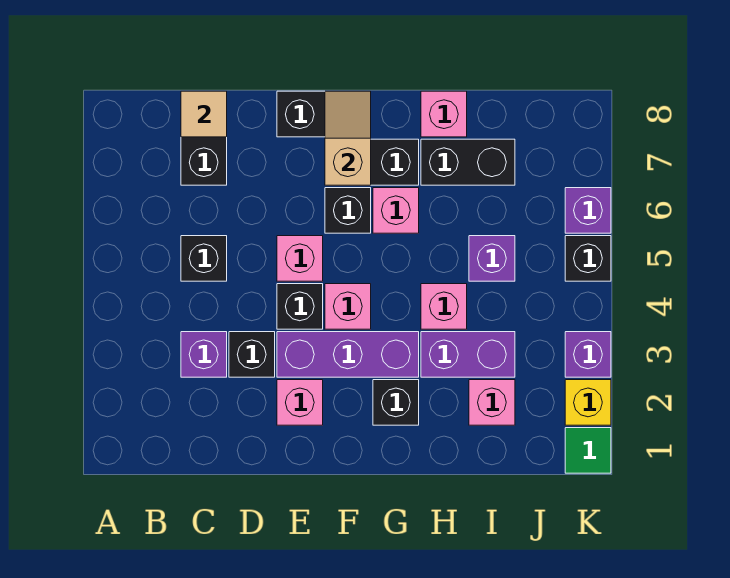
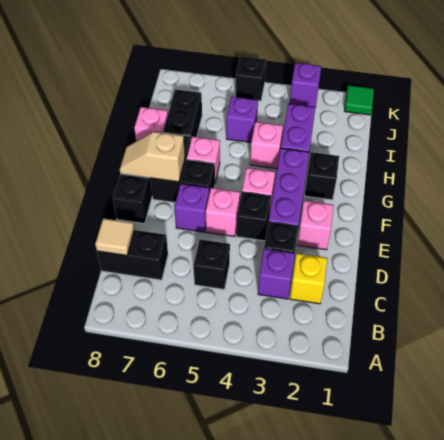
pink 1x1 brick [469,380,515,425] -> none
yellow 1x1 brick [565,380,611,425] -> yellow 1x1 brick moved to [290,253,327,304]
purple 1x1 brick [565,188,611,233] -> purple 1x1 brick moved to [174,184,210,232]

